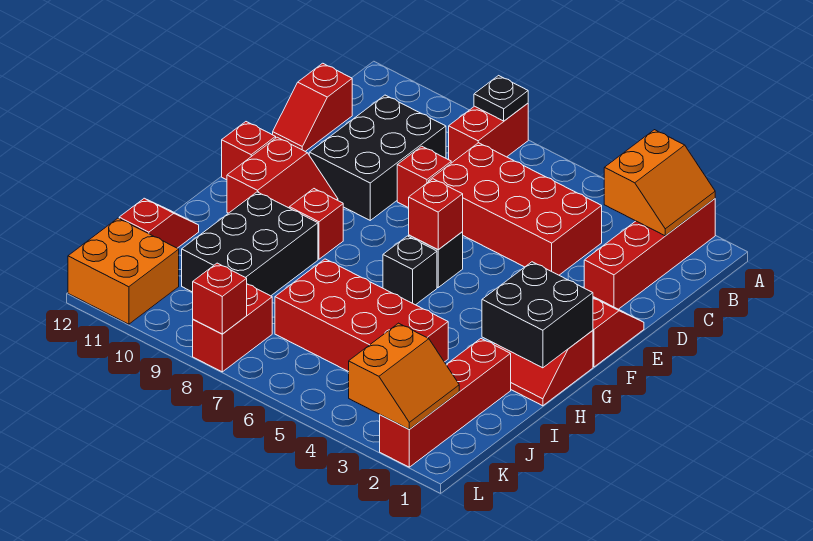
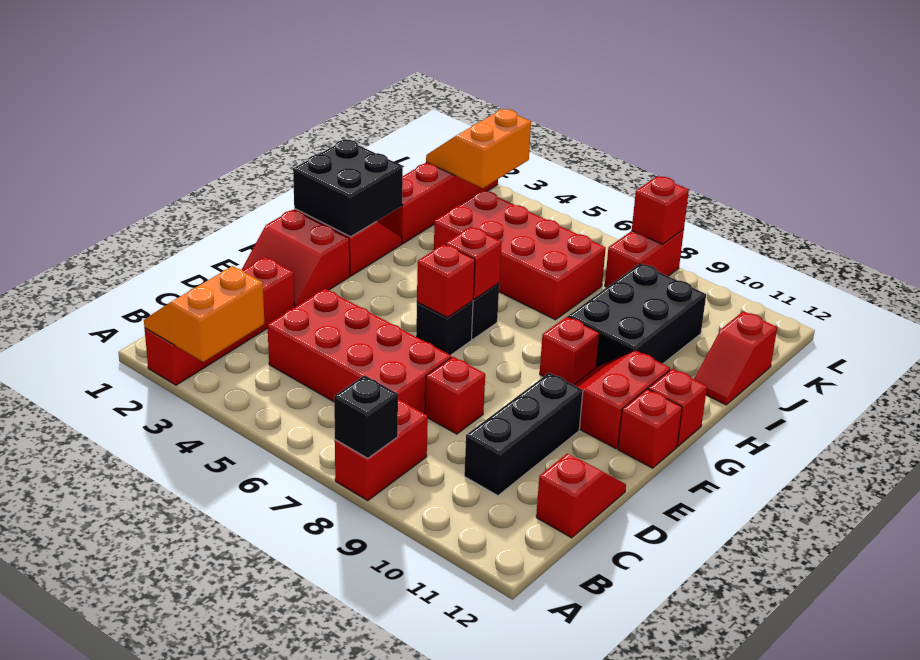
black 1x1 plate [474,76,528,121] -> black 1x1 brick [334,375,398,458]
black 2x3 brick [309,95,446,220] -> black 1x3 brick [464,373,583,496]
none -> red 1x1 brick [445,227,502,299]
none -> red 1x1 brick [648,369,707,446]
orange 2x2 brick [68,218,179,324] -> none

